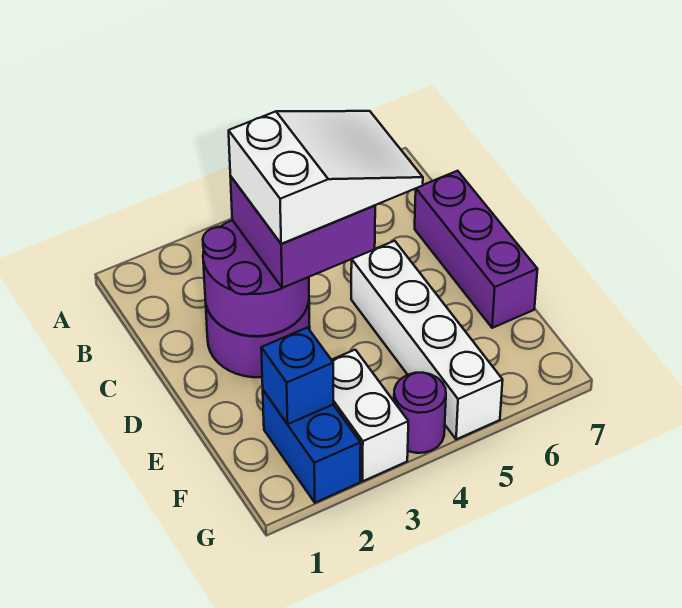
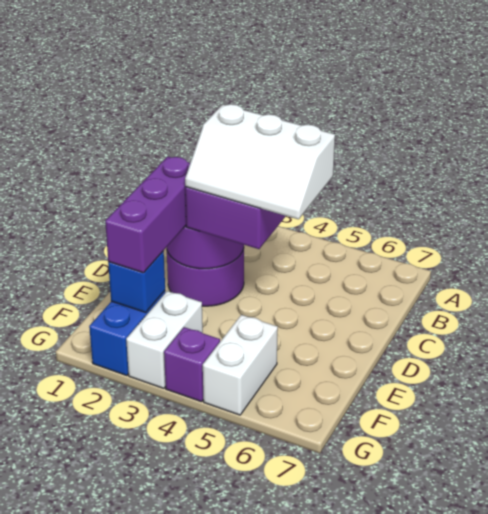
white 2x3 slope [229,111,423,244] -> white 2x3 slope turned to [185,104,335,219]
purple 1x3 brick [415,171,537,328] -> purple 1x3 brick moved to [105,157,190,273]
white 1x4 brick [351,241,503,439] -> white 1x2 brick [203,315,278,415]
purple 1x1 round brick [394,373,446,453] -> purple 1x1 brick [164,327,220,402]

